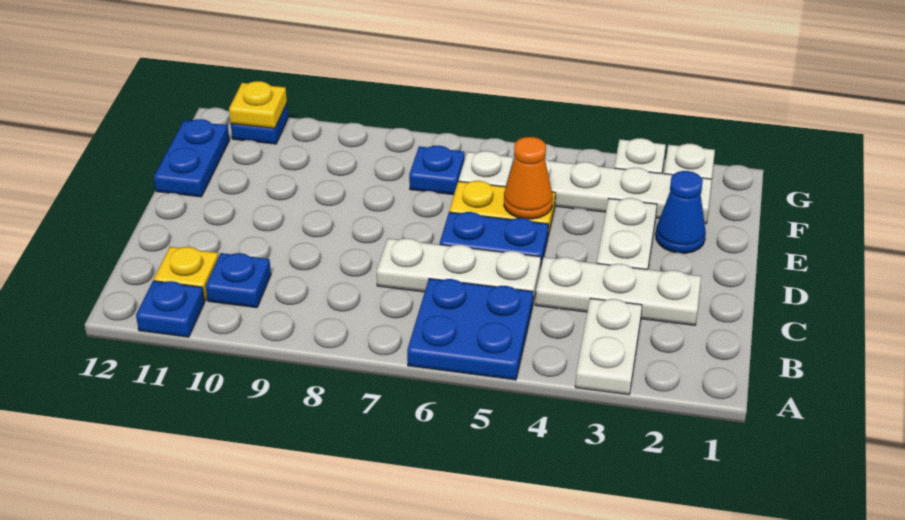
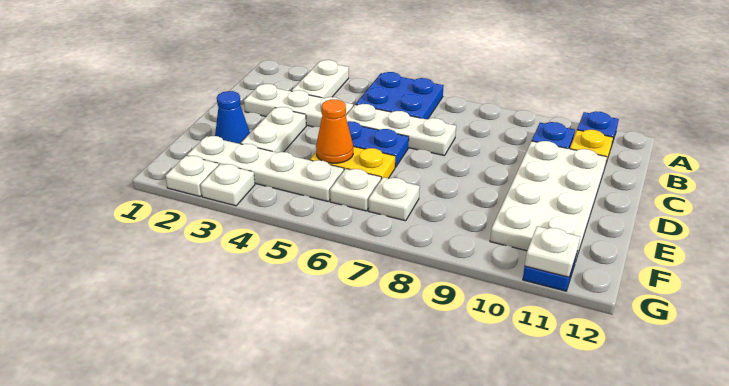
none -> white 2x4 plate [490,141,607,259]
blue 1x2 plate [154,119,229,197] -> none
blue 1x1 plate [409,146,465,195] -> white 1x1 plate [369,177,420,221]
yellow 1x1 plate [229,81,287,129] -> white 1x1 plate [525,226,580,277]

